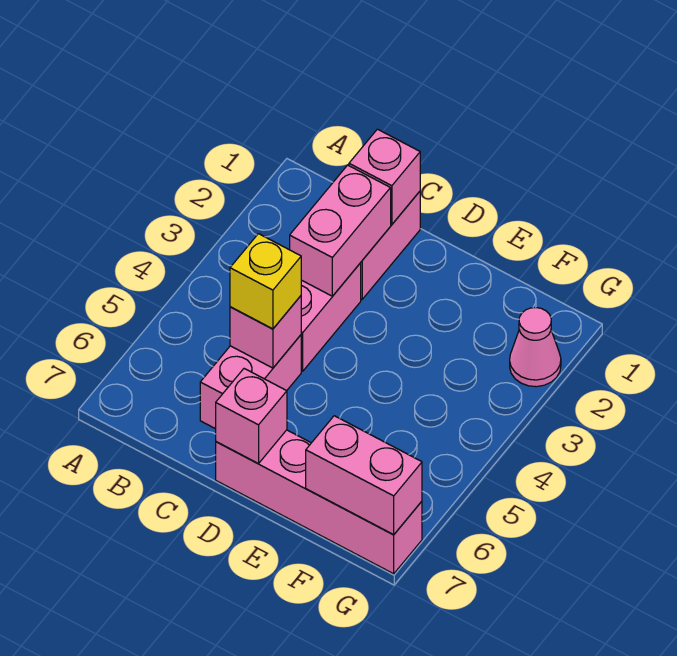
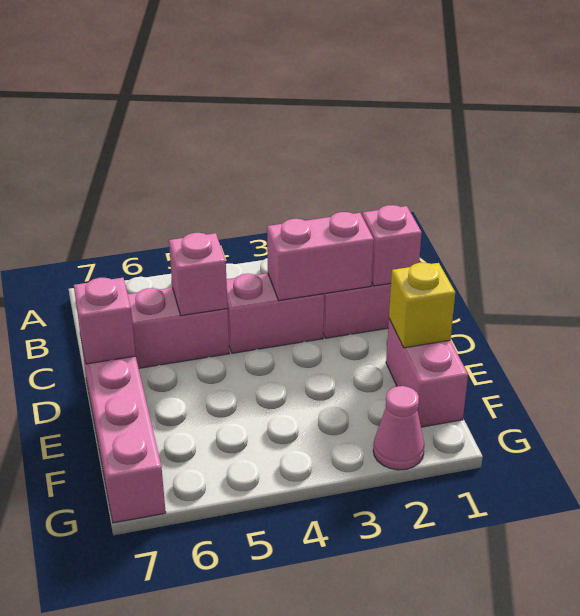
yellow 1x1 brick [230,234,301,329] -> yellow 1x1 brick moved to [389,263,455,348]
pink 1x2 brick [306,416,422,534] -> pink 1x2 brick moved to [386,319,468,427]

